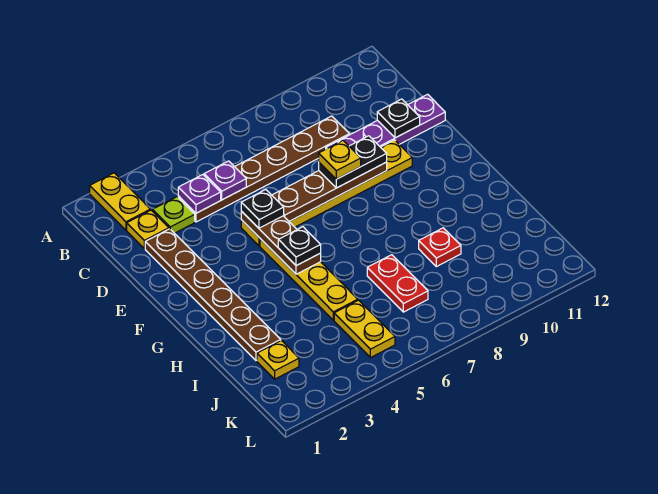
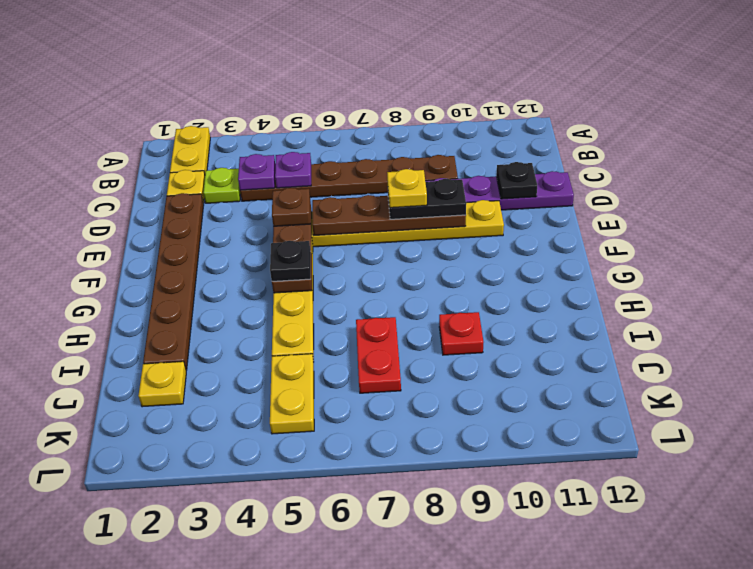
black 1x1 plate [241,190,284,228] -> brown 1x1 plate [272,188,310,226]

